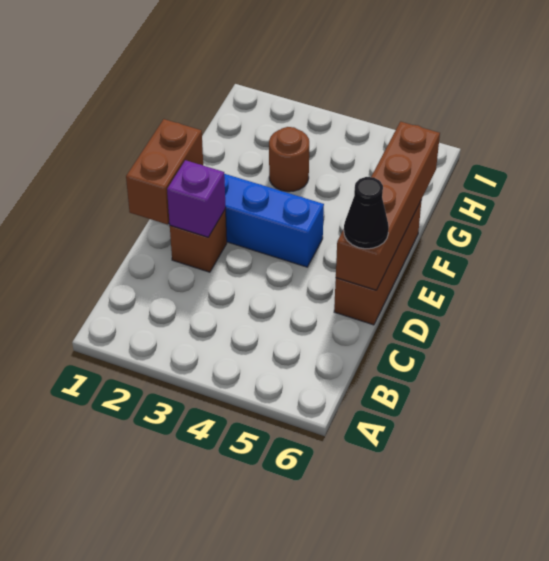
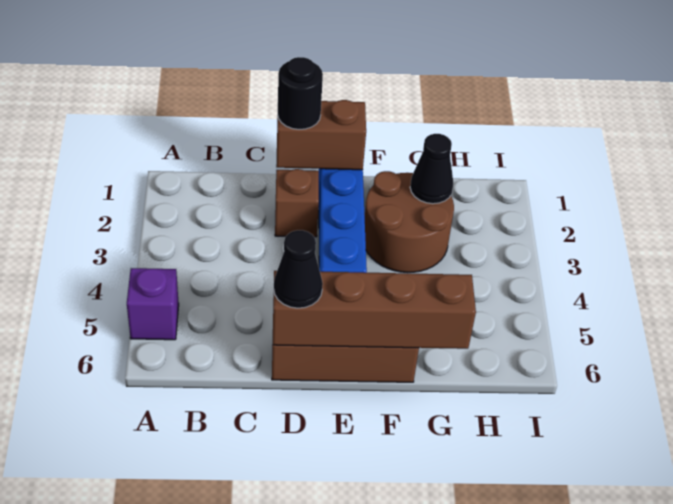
none -> black 1x1 round brick [278,57,323,129]
purple 1x1 brick [167,160,226,237] -> purple 1x1 brick moved to [127,268,179,340]
none -> black 1x1 cone [410,134,453,204]
brown 1x1 round brick [269,127,309,192] -> brown 2x2 round brick [365,171,454,273]

